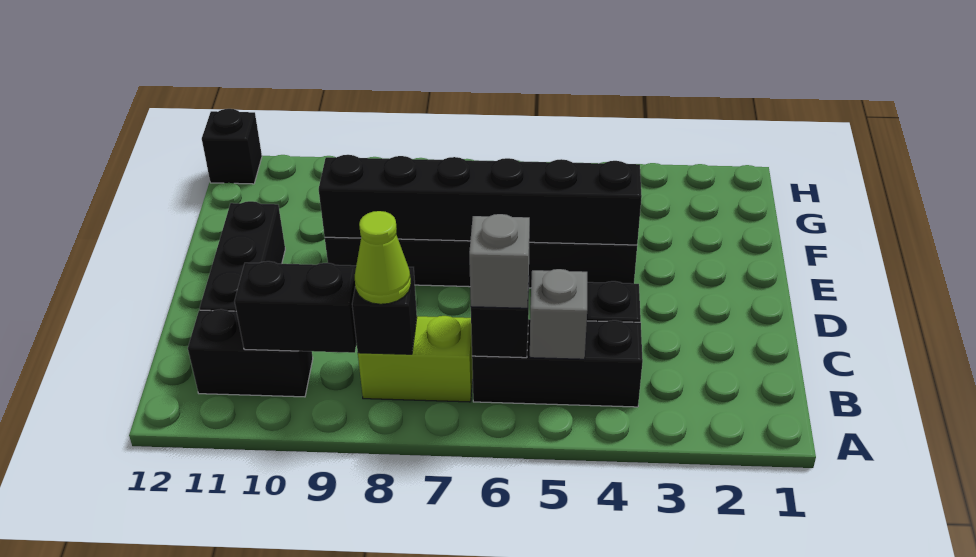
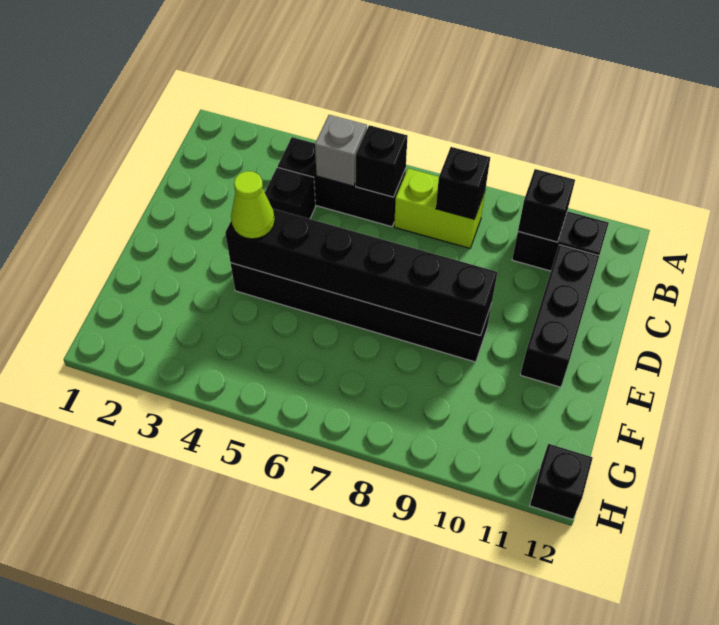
grey 1x1 brick [469,214,530,308] -> none
lime 1x1 cone [355,211,411,304] -> lime 1x1 cone moved to [231,171,275,239]
black 1x2 brick [235,261,356,353] -> black 1x1 brick [518,169,575,242]

